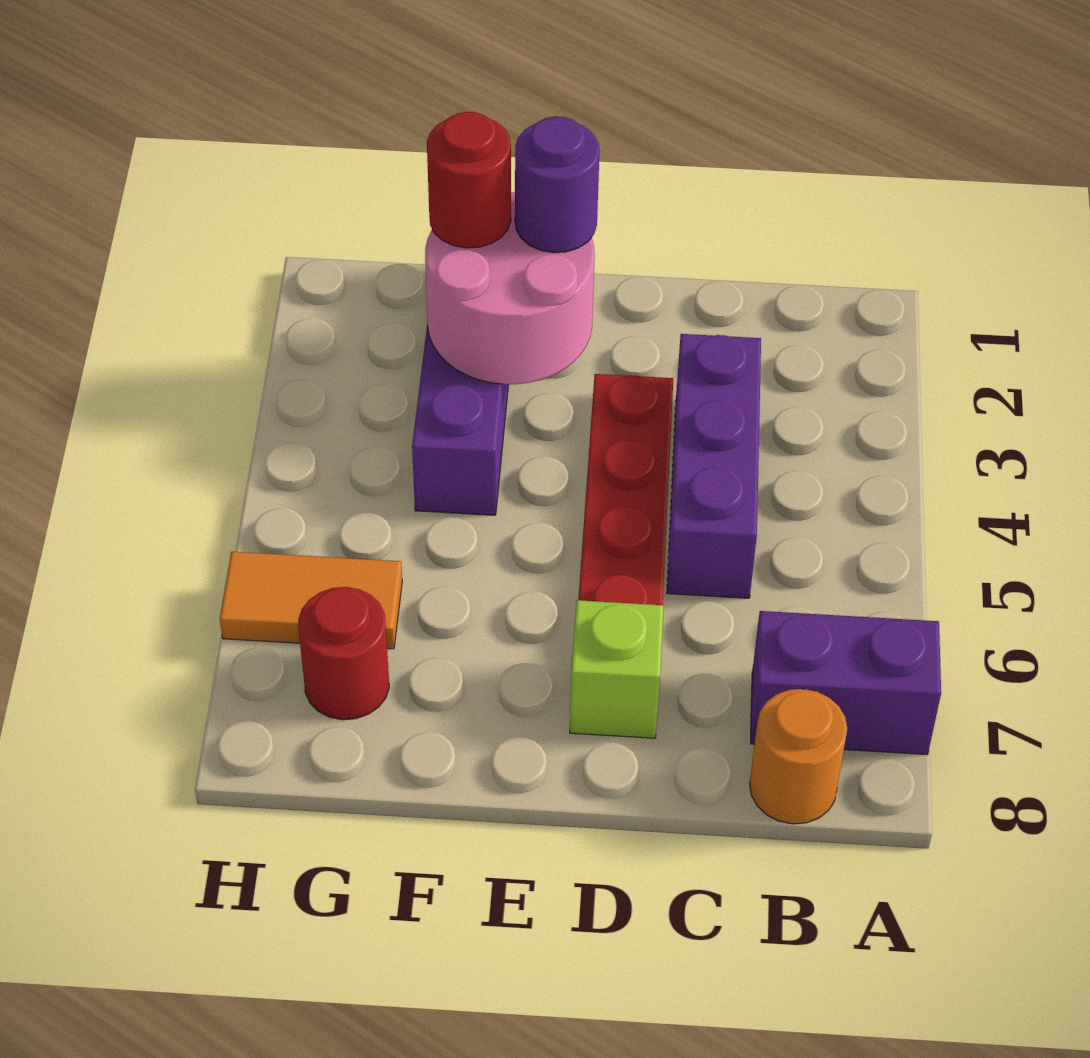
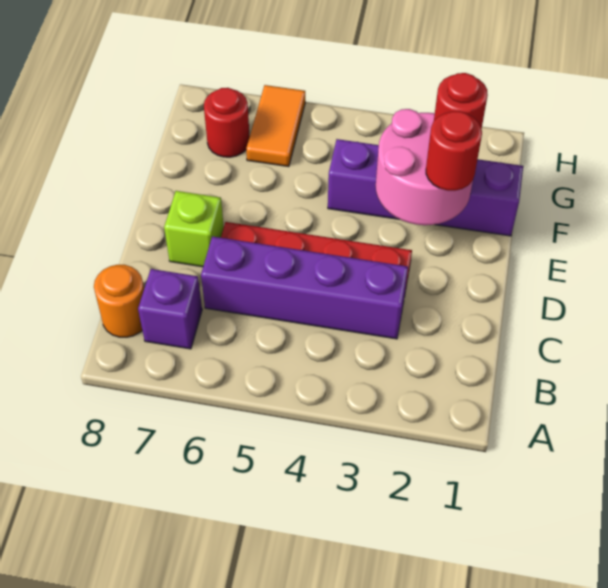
purple 1x2 brick [751,611,941,755] -> purple 1x1 brick [138,269,202,349]
purple 1x3 brick [667,334,761,598] -> purple 1x4 brick [201,236,408,339]
purple 1x1 round brick [515,116,600,253] -> red 1x1 round brick [426,111,482,191]

